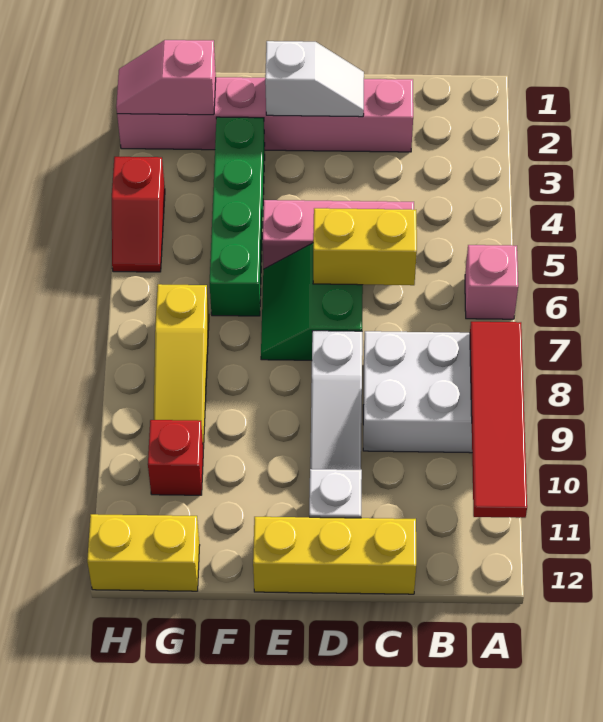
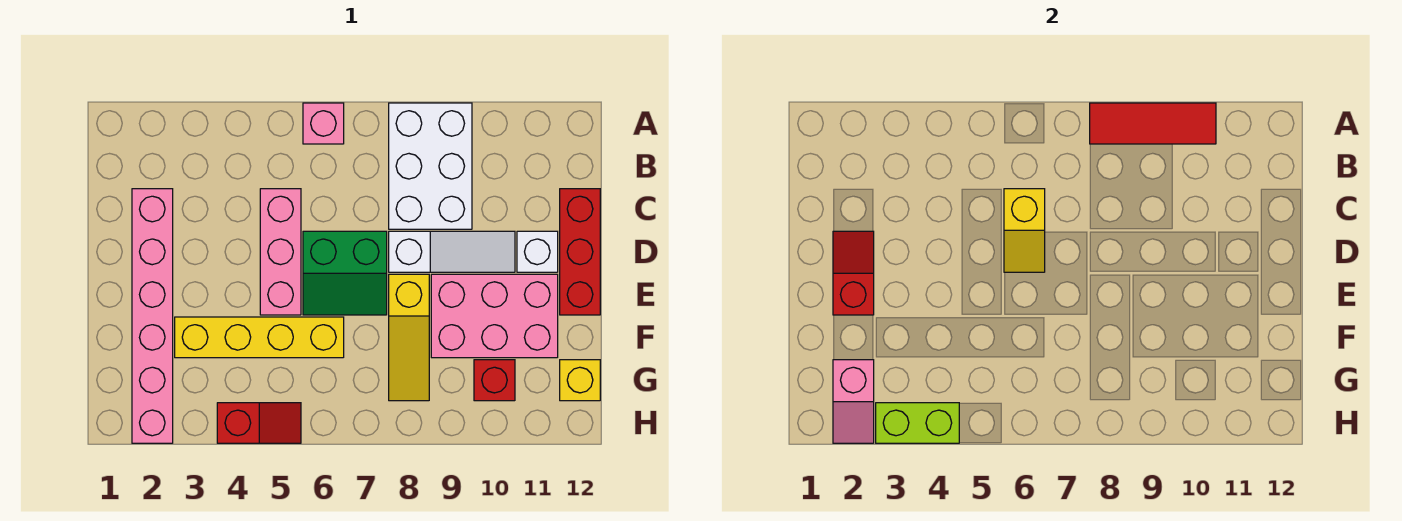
red 1x4 tile [470,322,527,518] -> red 1x3 tile [1090,103,1216,144]
yellow 1x2 brick [313,208,417,285] -> yellow 1x2 slope [1004,189,1045,272]
yellow 1x3 brick [253,517,416,594] -> red 1x3 brick [560,189,600,315]
white 1x2 slope [265,41,364,117] -> red 1x2 slope [833,231,874,315]
none -> pink 2x3 brick [431,274,558,358]
green 1x4 brick [210,117,265,316] -> yellow 1x4 brick [175,317,344,358]
yellow 1x3 slope [154,284,209,448] -> yellow 1x3 slope turned to [389,274,429,401]
yellow 1x2 brick [87,514,200,591] -> yellow 1x1 brick [560,360,600,401]
none -> lime 1x2 brick [876,403,959,443]

